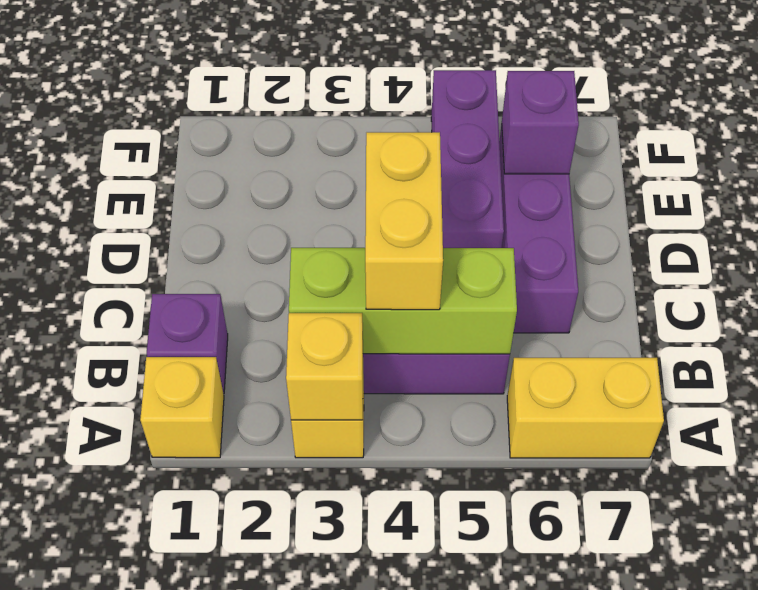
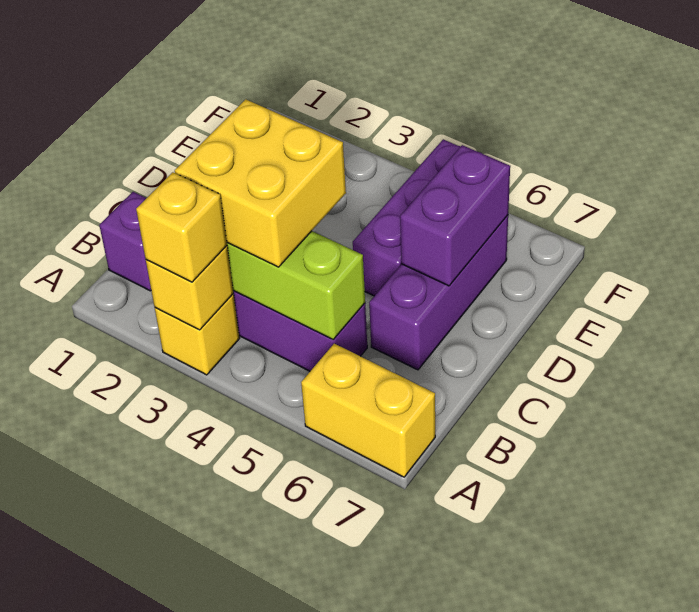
yellow 1x1 brick [140,357,224,458] -> yellow 1x1 brick moved to [136,172,227,282]
yellow 1x2 brick [365,132,443,310] -> yellow 2x2 brick [175,99,346,267]
purple 1x1 brick [502,71,579,174] -> purple 1x2 brick [400,145,510,286]

